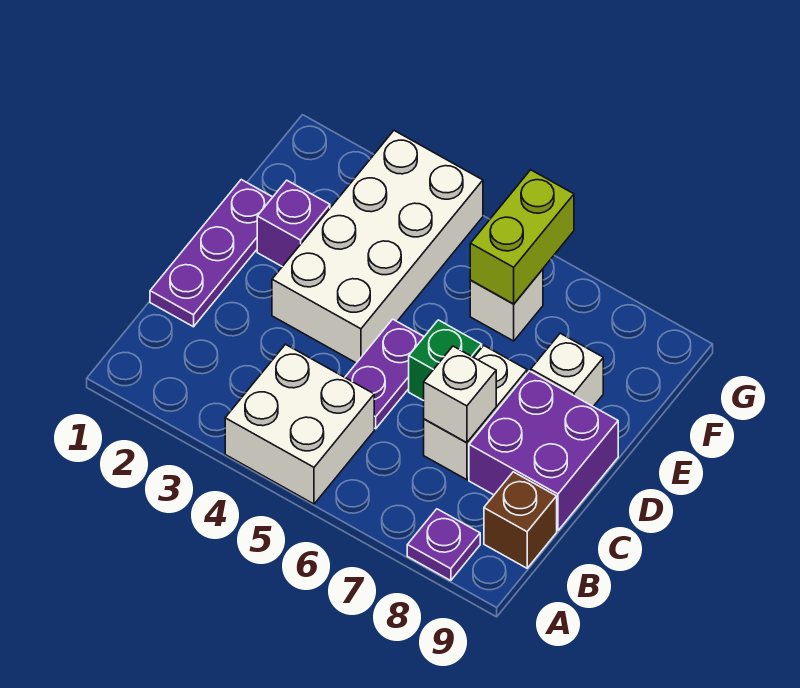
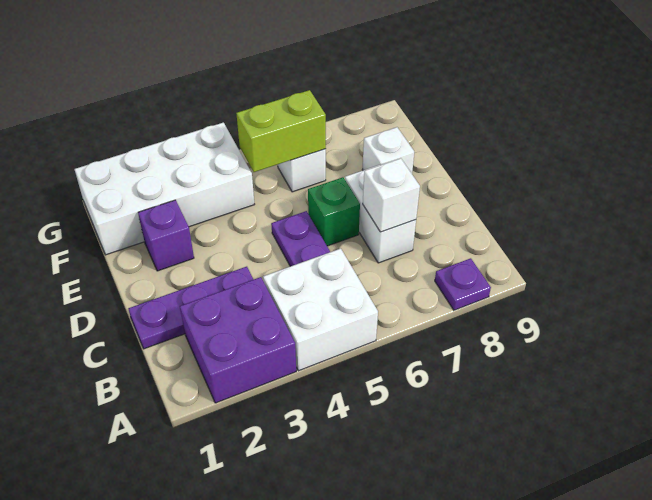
brown 1x1 brick [484,472,557,568] -> none
purple 1x3 plate [150,180,273,327] -> purple 1x3 plate turned to [128,267,254,349]
purple 2x2 brick [469,371,618,531] -> purple 2x2 brick moved to [180,277,296,403]
white 2x4 brick [272,131,483,363] -> white 2x4 brick turned to [74,123,255,255]
lime 1x2 brick [470,170,574,304] -> lime 1x2 brick turned to [236,90,326,172]

